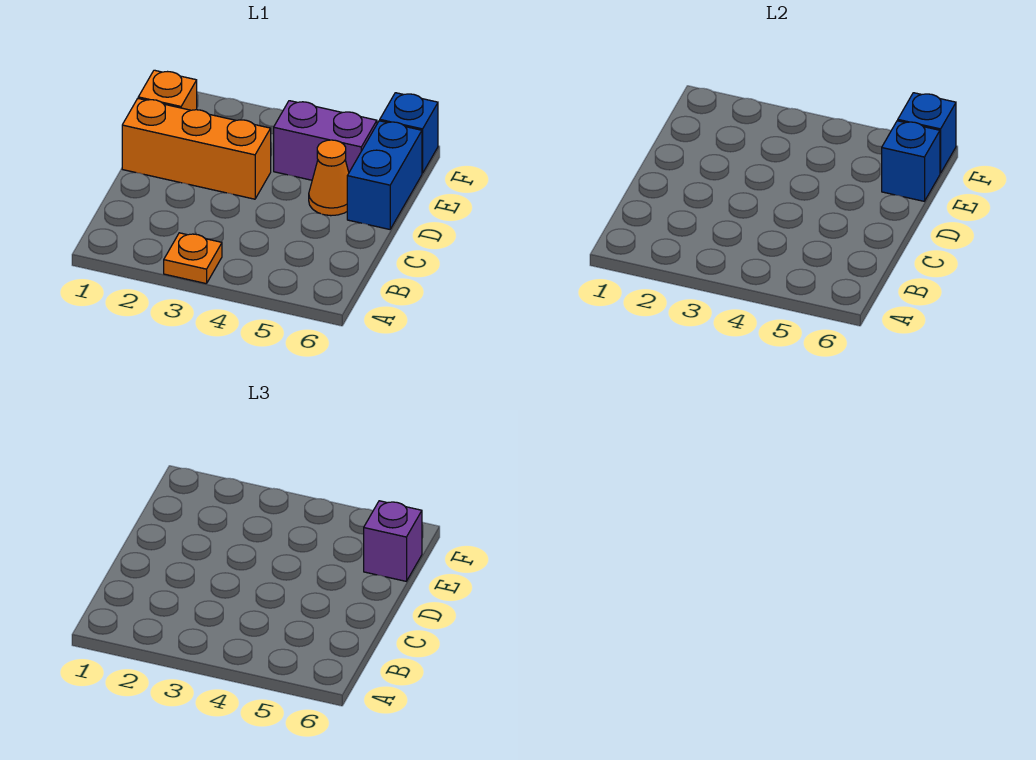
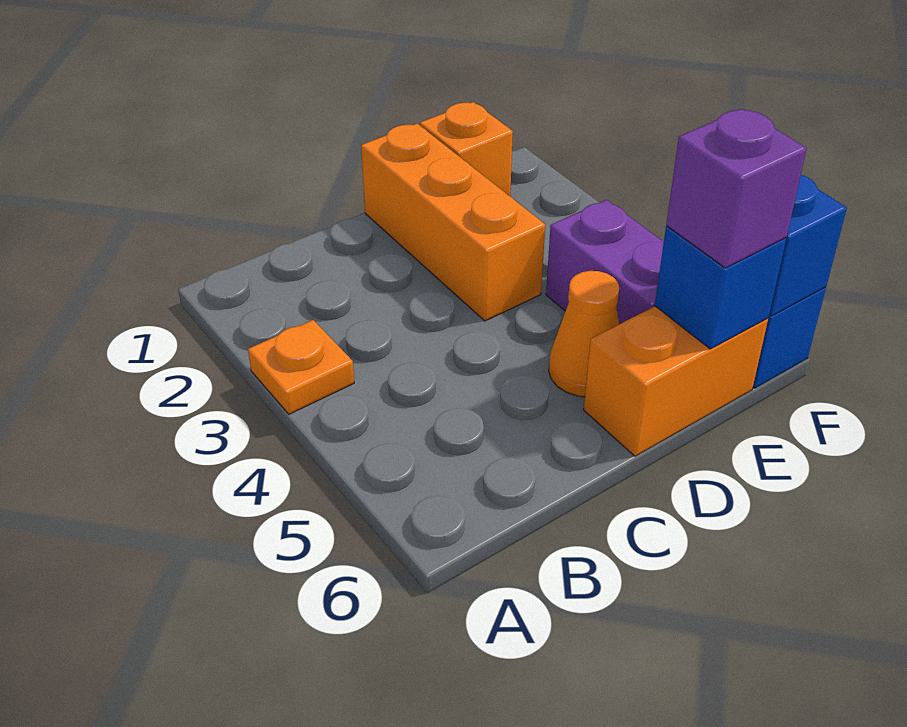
blue 1x2 brick [347,121,422,229] -> orange 1x2 brick [584,306,768,456]

